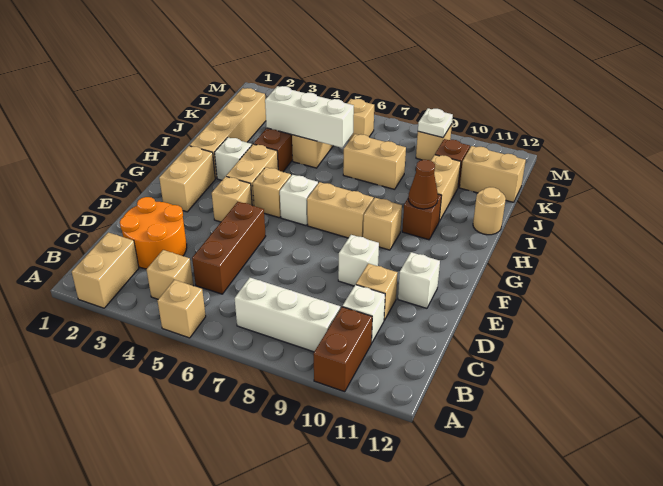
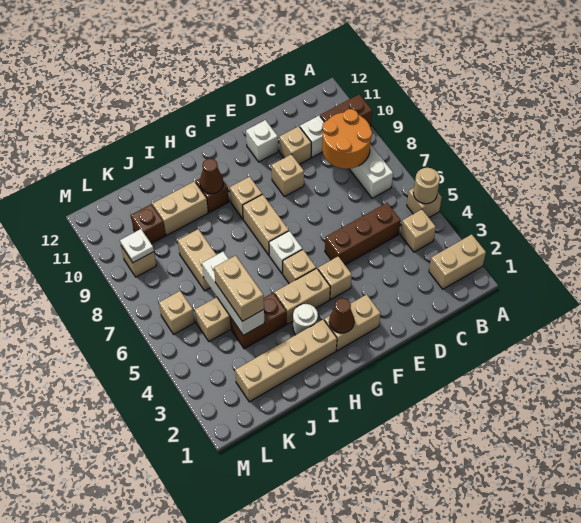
orange 2x2 round brick [120,197,187,269] -> orange 2x2 round brick moved to [322,109,372,169]
white 1x1 brick [338,235,379,286] -> tan 1x1 brick [272,154,304,197]
none -> brown 1x1 cone [329,298,354,333]
white 1x1 brick [215,137,252,180] -> white 1x1 round brick [293,304,318,335]
tan 1x1 round brick [473,187,506,235] -> tan 1x1 round brick moved to [414,168,440,204]
tan 1x2 brick [460,146,526,202] -> tan 1x2 brick moved to [214,256,264,321]

